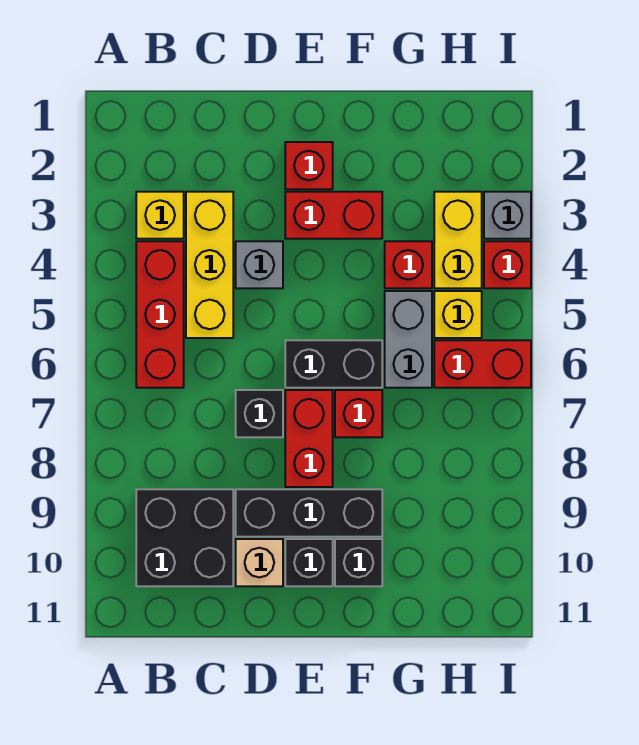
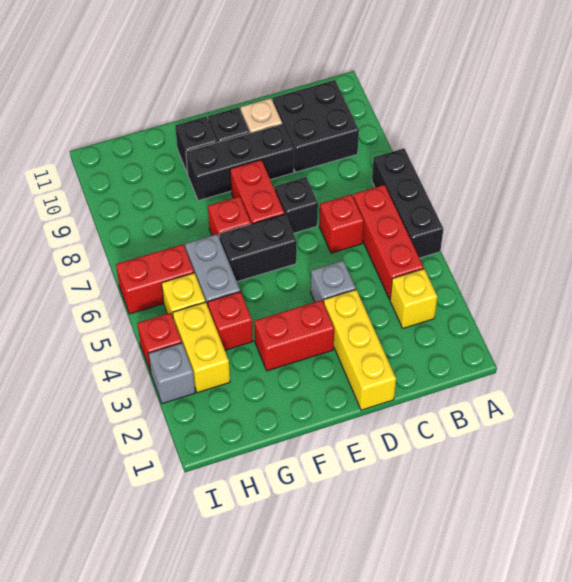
none -> black 1x3 brick [372,148,443,258]
yellow 1x3 brick [186,192,233,338] -> yellow 1x3 brick moved to [324,290,396,410]
red 1x1 brick [285,142,333,189] -> red 1x1 brick moved to [319,195,364,253]

